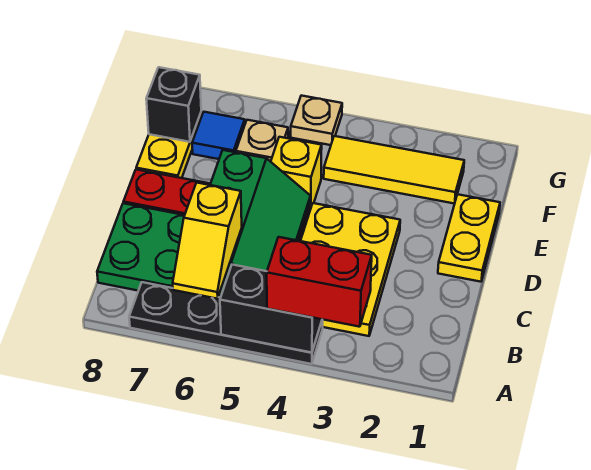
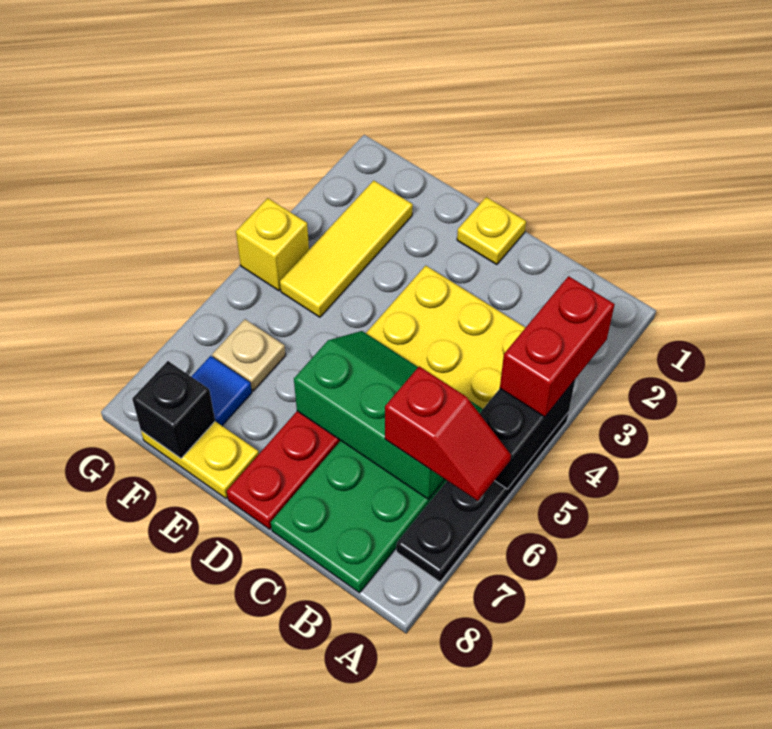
yellow 1x2 slope [173,183,242,299] -> red 1x2 slope [385,366,511,501]
yellow 1x2 plate [438,194,500,282] -> yellow 1x1 plate [457,197,526,265]
yellow 1x1 brick [271,137,322,209] -> yellow 1x1 brick moved to [236,198,309,291]
tan 1x1 plate [291,96,342,145] -> none

